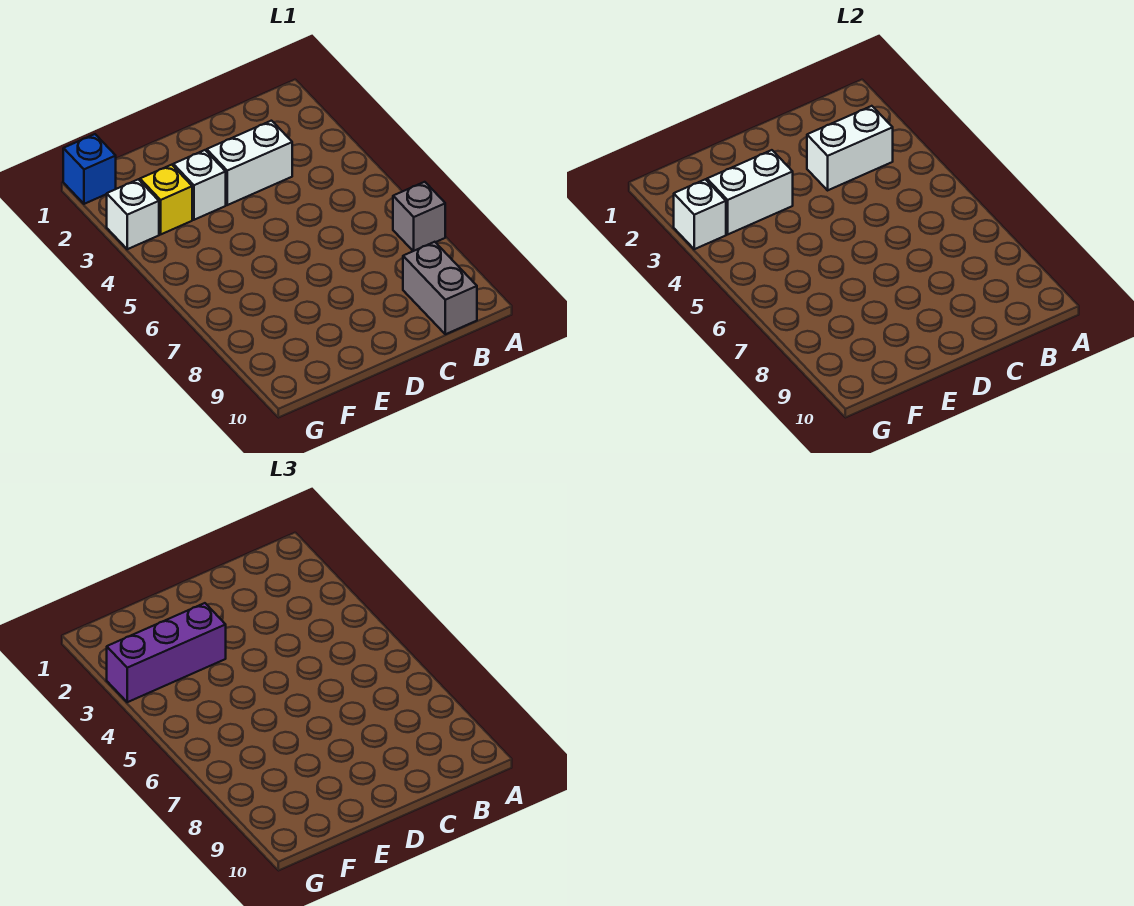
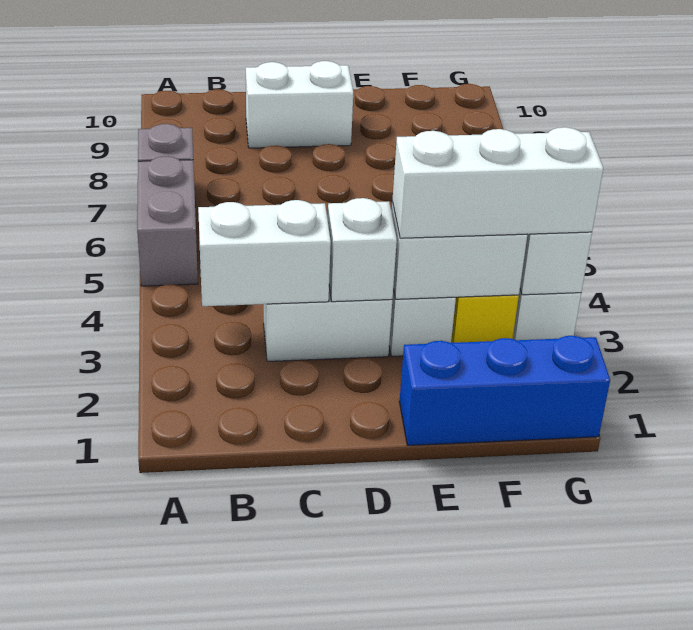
grey 1x2 brick [403,242,477,334] -> grey 1x2 brick moved to [137,156,198,286]
none -> white 1x2 brick [246,61,353,148]
none -> white 1x1 brick [328,198,397,302]
purple 1x3 brick [107,603,226,702] -> white 1x3 brick [392,127,603,238]
blue 1x1 brick [63,134,116,204] -> blue 1x3 brick [399,336,610,445]

